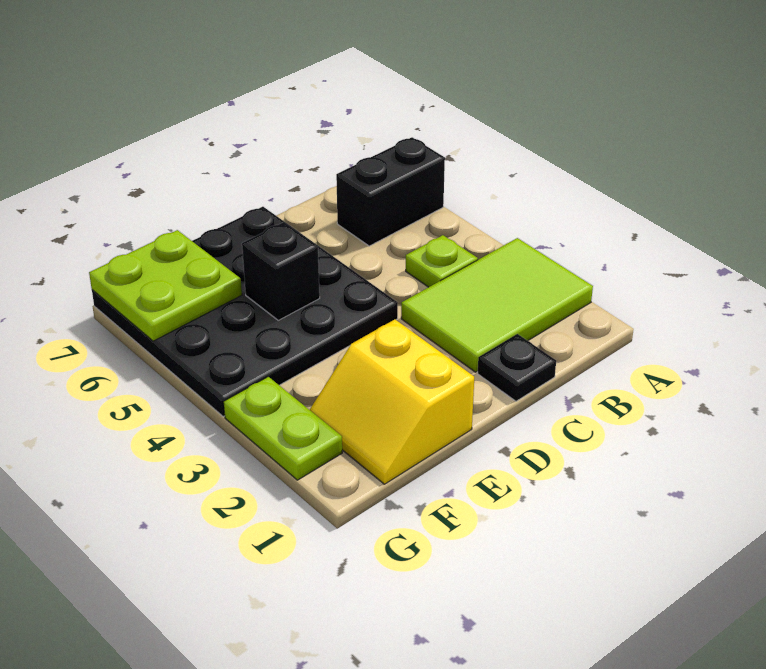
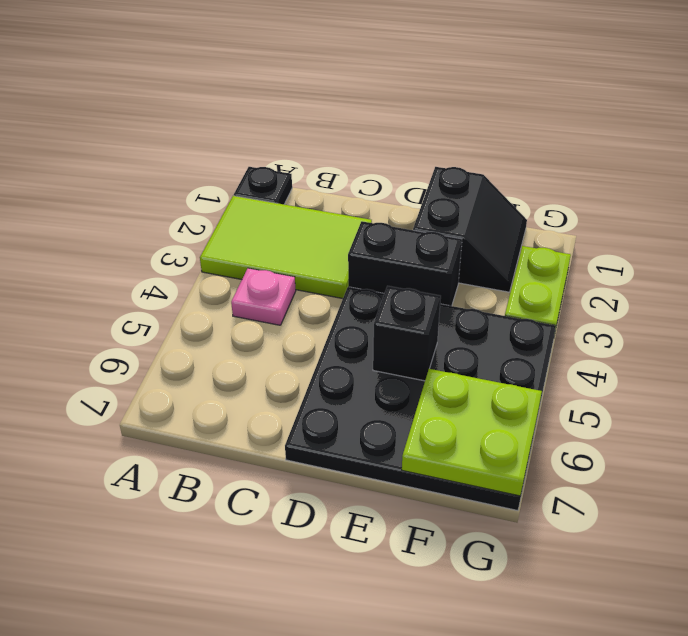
black 1x2 brick [336,137,445,246] -> black 1x2 brick moved to [348,221,462,306]
lime 1x1 plate [406,235,478,287] -> pink 1x1 plate [231,268,296,325]
black 1x1 plate [478,334,556,401] -> black 1x1 plate moved to [234,167,292,204]
yellow 2x2 slope [310,320,474,484] -> black 2x2 slope [413,167,527,292]

